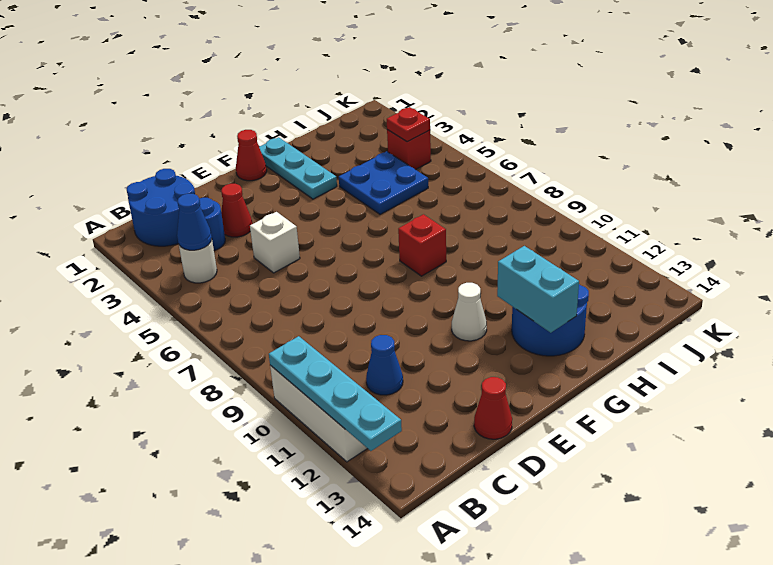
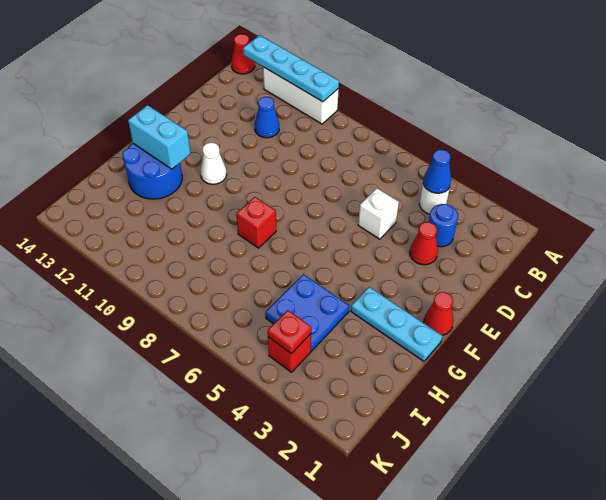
blue 2x2 round brick [127,169,195,246] -> none
red 1x1 cone [474,377,512,439] -> red 1x1 cone moved to [231,34,255,74]

